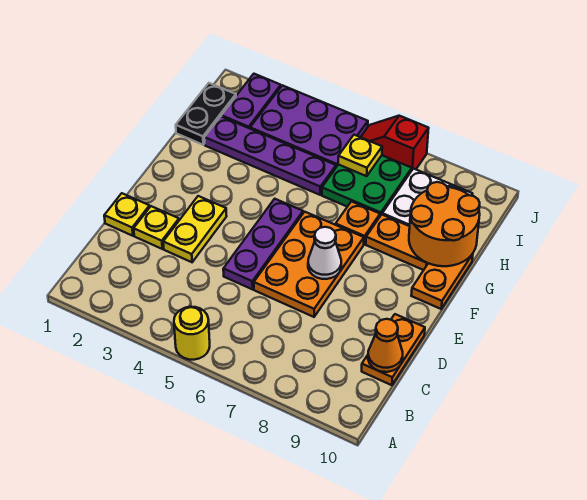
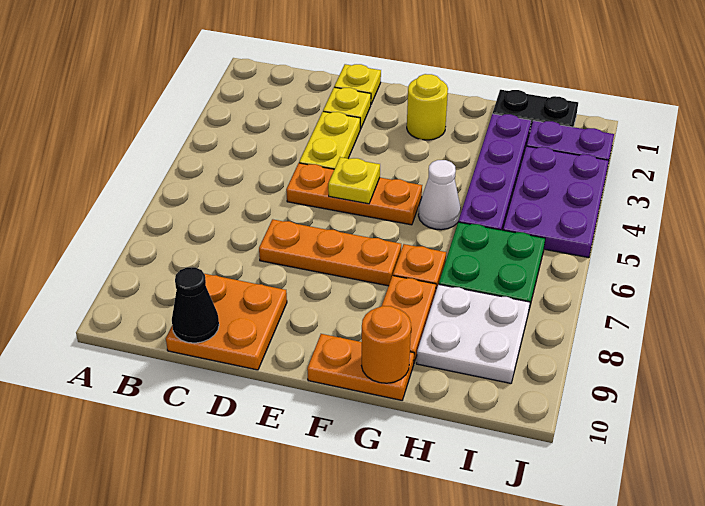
yellow 1x1 round brick [174,307,210,360] -> yellow 1x1 round brick moved to [407,74,448,140]
orange 1x2 plate [362,314,425,385] -> orange 2x2 plate [166,274,287,370]
orange 1x1 cone [368,319,403,372] -> black 1x1 cone [172,267,219,343]
yellow 1x2 plate [163,196,227,262] -> yellow 1x2 plate turned to [299,112,360,169]
purple 1x3 plate [223,199,303,289] -> orange 1x3 plate [286,163,422,225]
orange 2x3 plate [254,212,364,317] -> orange 1x3 plate [259,219,401,286]
white 1x1 cone [308,227,341,279] -> white 1x1 cone moved to [418,160,461,230]
orange 2x2 round brick [409,182,480,266] -> orange 1x1 round brick [362,306,411,383]
yellow 1x1 plate [338,135,382,176] -> yellow 1x1 plate moved to [328,157,380,204]
red 1x2 slope [361,116,429,169] -> none

